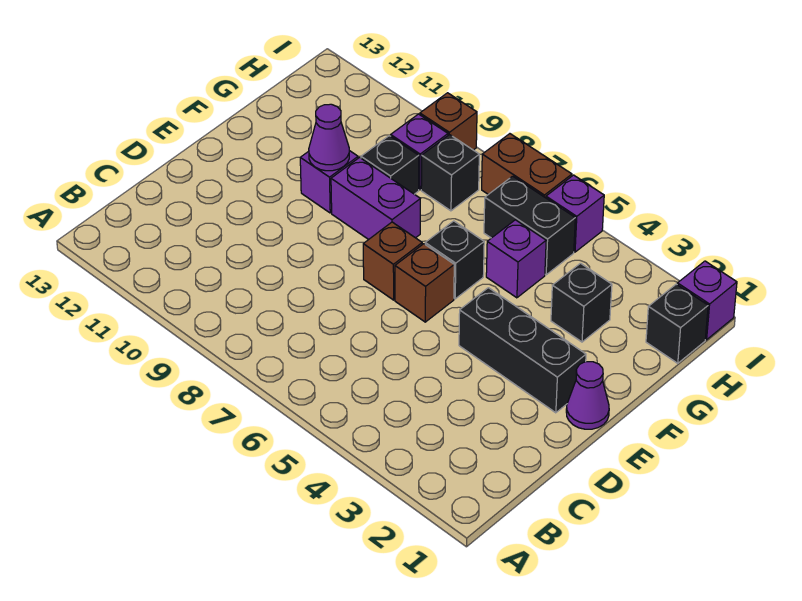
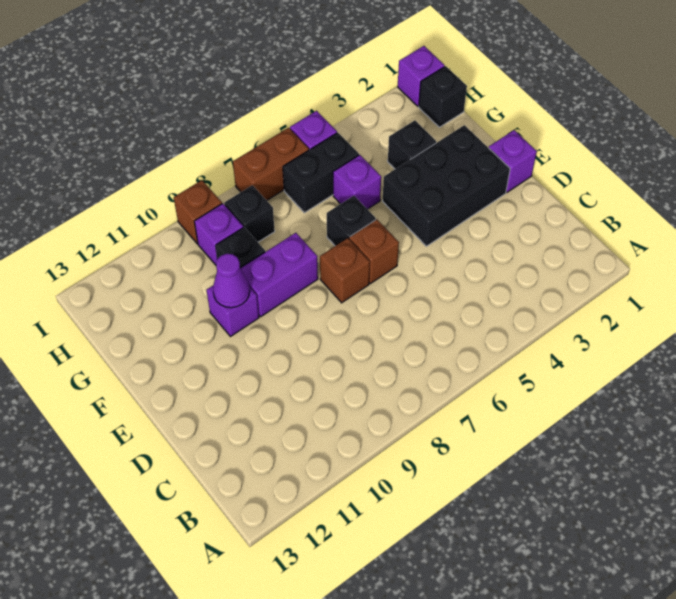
purple 1x1 cone [566,362,609,429] -> purple 1x1 brick [489,130,537,192]
black 1x3 brick [459,288,586,413] -> black 2x3 brick [383,125,510,246]

